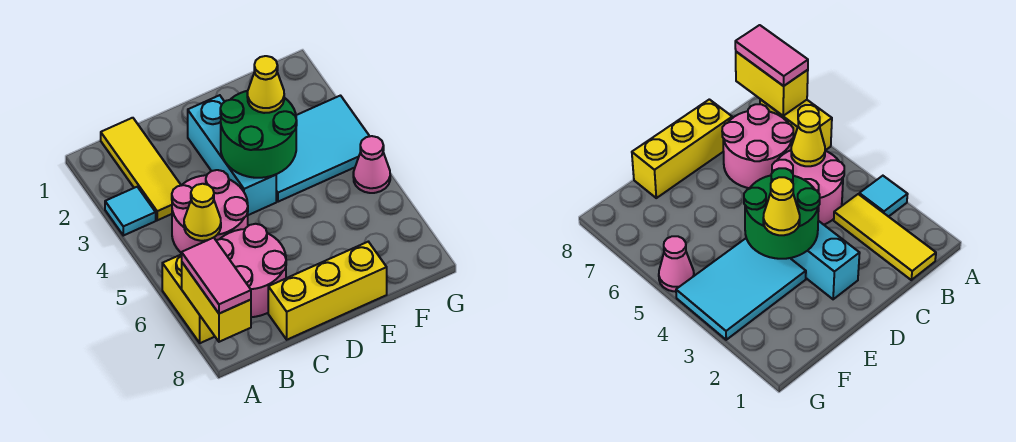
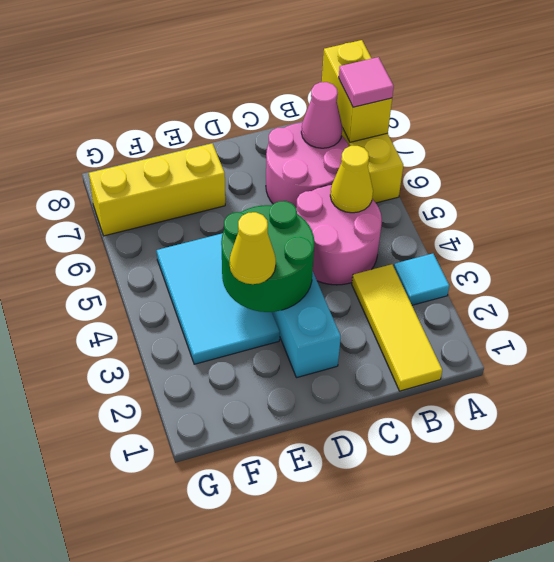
pink 1x2 tile [182,238,251,314] -> pink 1x1 tile [339,57,394,107]
yellow 1x3 brick [268,242,387,340] -> yellow 1x3 brick moved to [89,144,225,236]
cyan 2x3 tile [276,96,370,202] -> cyan 2x3 tile turned to [157,233,280,364]
pink 1x1 cone [353,136,390,193] -> pink 1x1 cone moved to [301,82,343,148]

